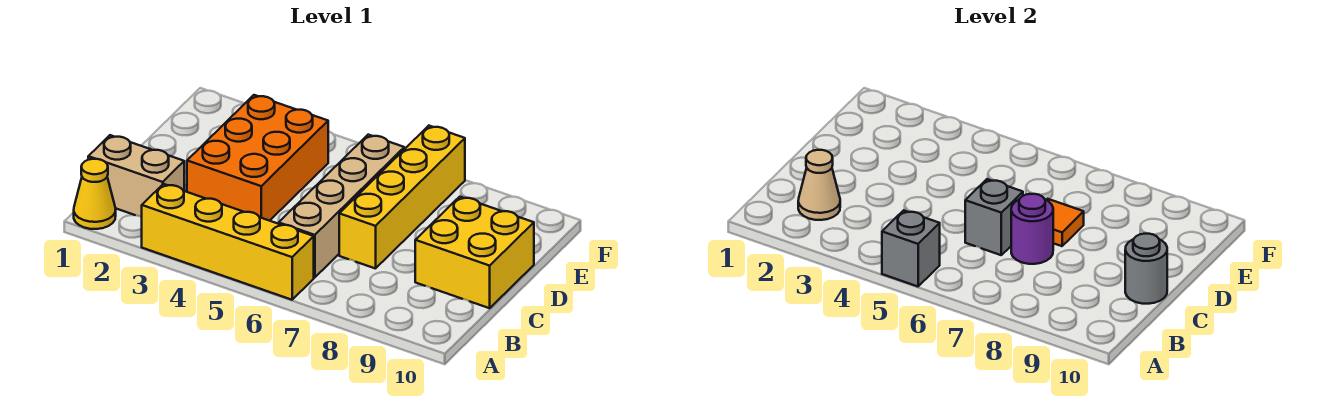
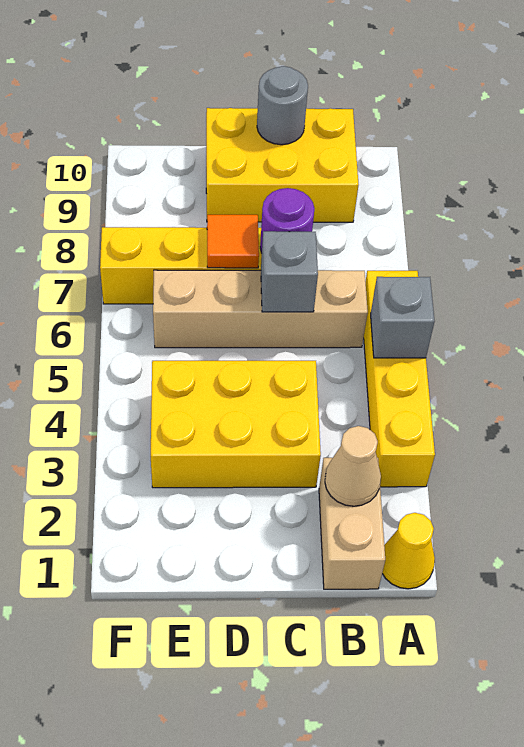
orange 2x3 brick [187,95,328,221] -> yellow 2x3 brick [151,361,321,488]
yellow 2x2 brick [415,197,534,308] -> yellow 2x3 brick [206,108,359,222]

